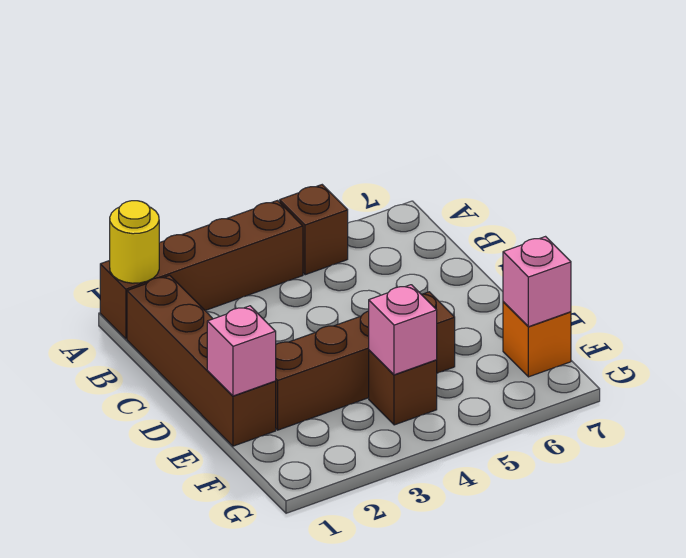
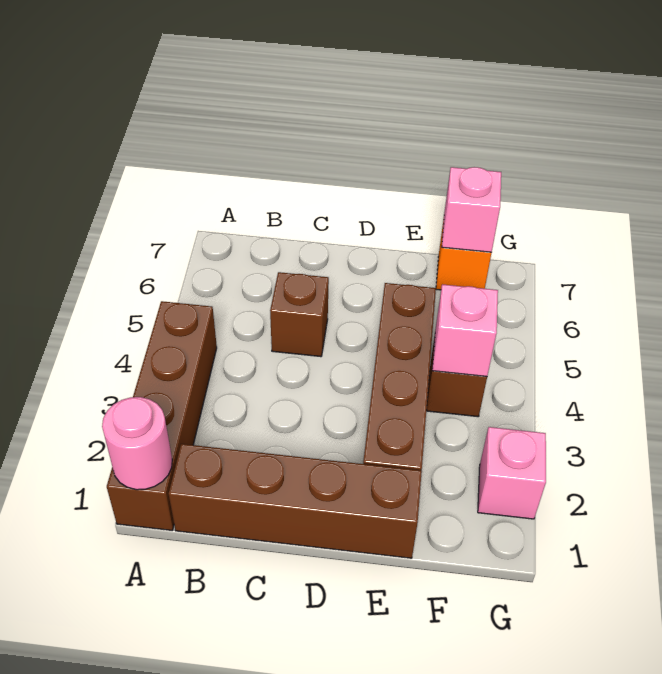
yellow 1x1 round brick [110,201,159,283] -> pink 1x1 round brick [102,397,172,490]
brown 1x1 brick [280,185,348,275] -> brown 1x1 brick moved to [270,272,329,357]
pink 1x1 brick [207,306,276,396] -> pink 1x1 brick moved to [478,427,546,519]

